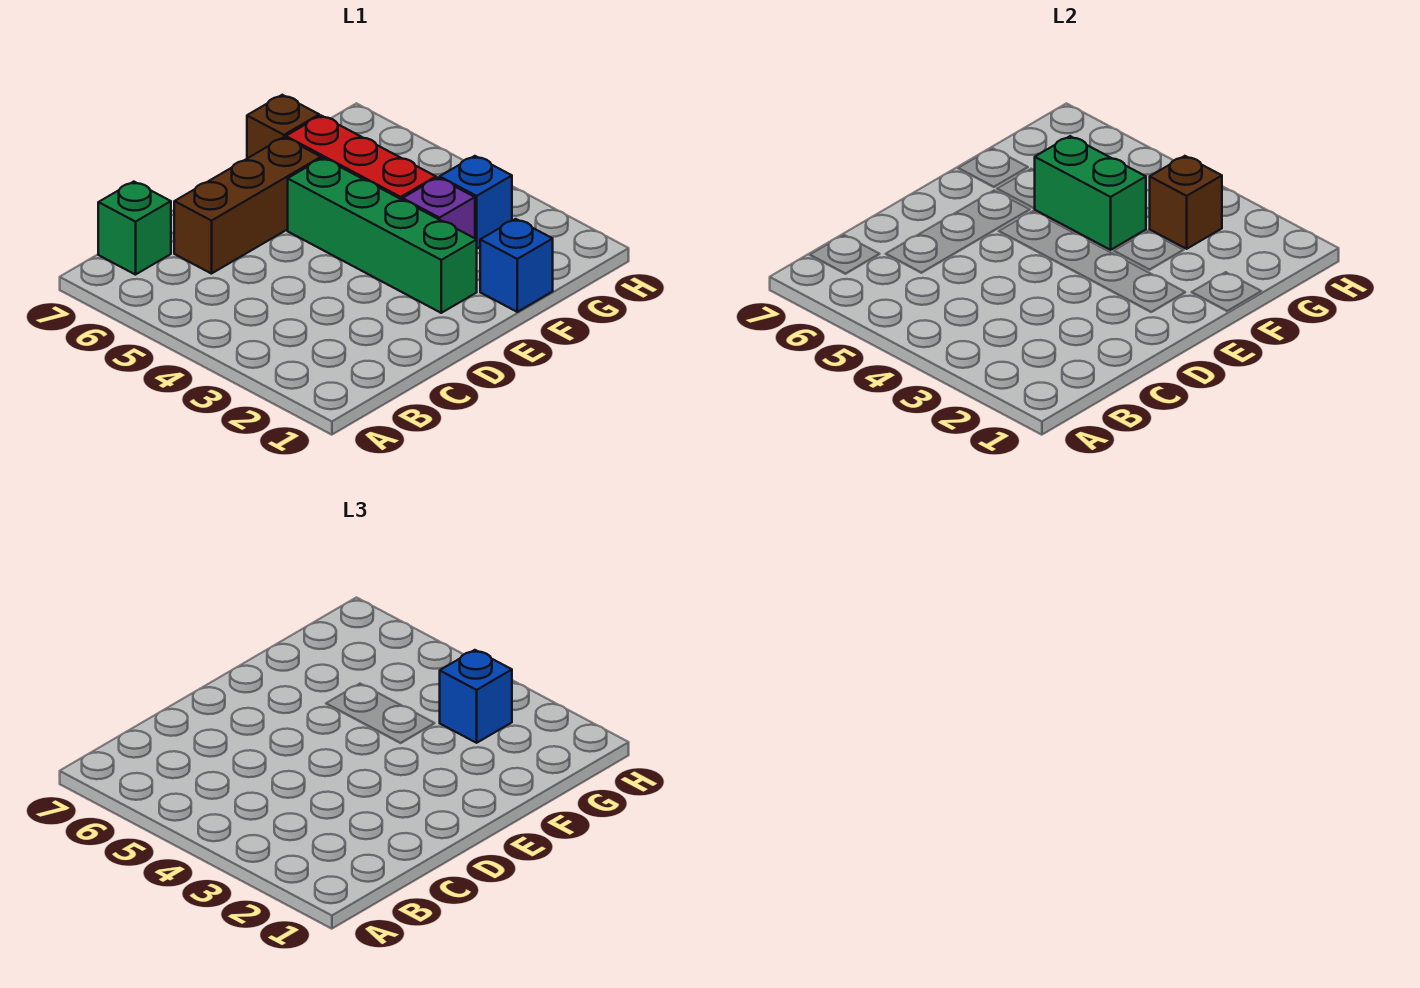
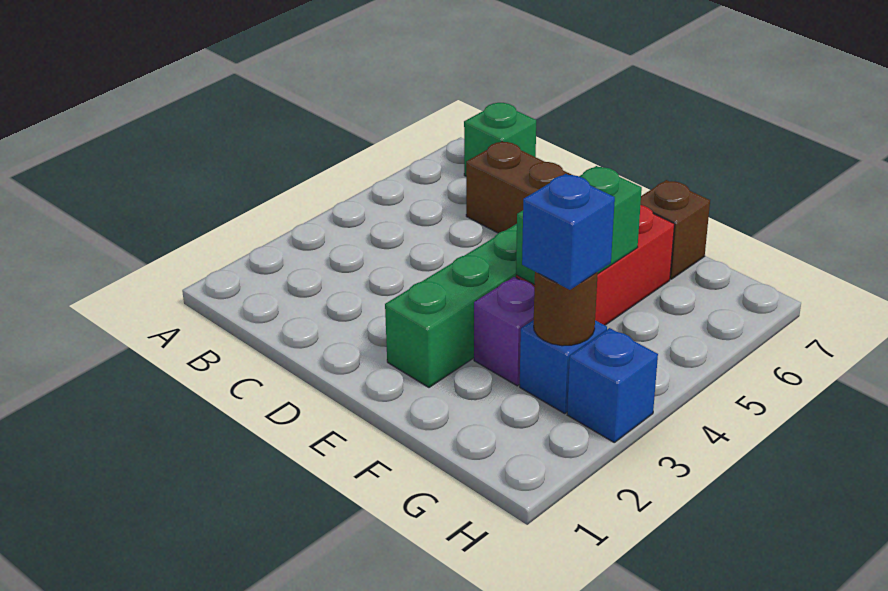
blue 1x1 brick [480,219,553,312] -> blue 1x1 brick moved to [567,328,658,442]
brown 1x1 brick [1150,156,1222,249] -> brown 1x1 round brick [534,272,598,346]

